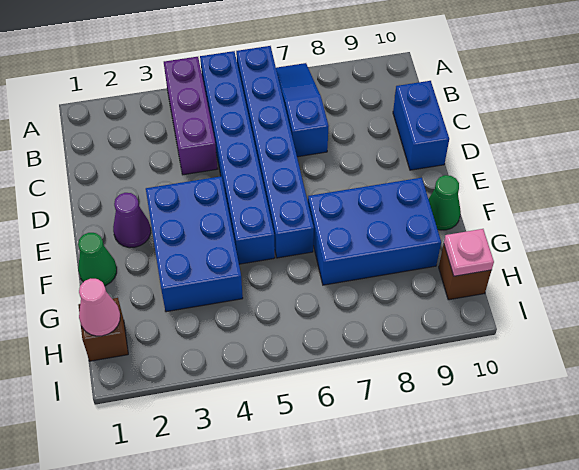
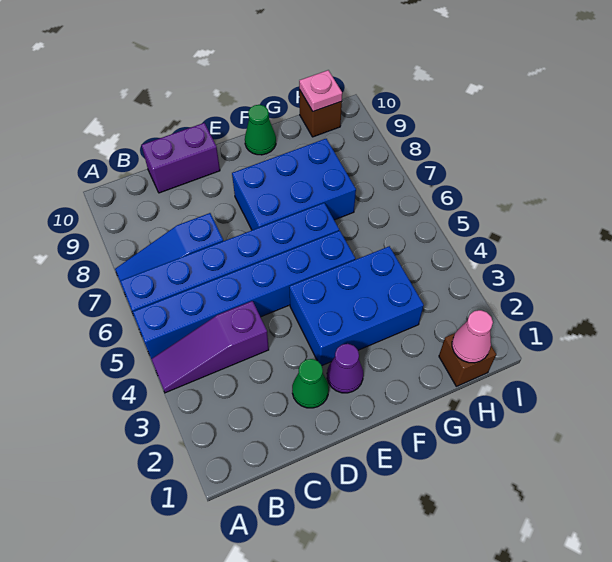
purple 1x3 brick [164,57,218,175] -> purple 1x3 slope [151,301,269,393]
blue 1x2 brick [393,81,449,170] -> purple 1x2 brick [142,123,220,193]
green 1x1 cone [78,233,117,286] -> green 1x1 cone moved to [292,359,329,408]
blue 2x3 brick [308,178,441,285] -> blue 2x3 brick turned to [232,139,356,230]

